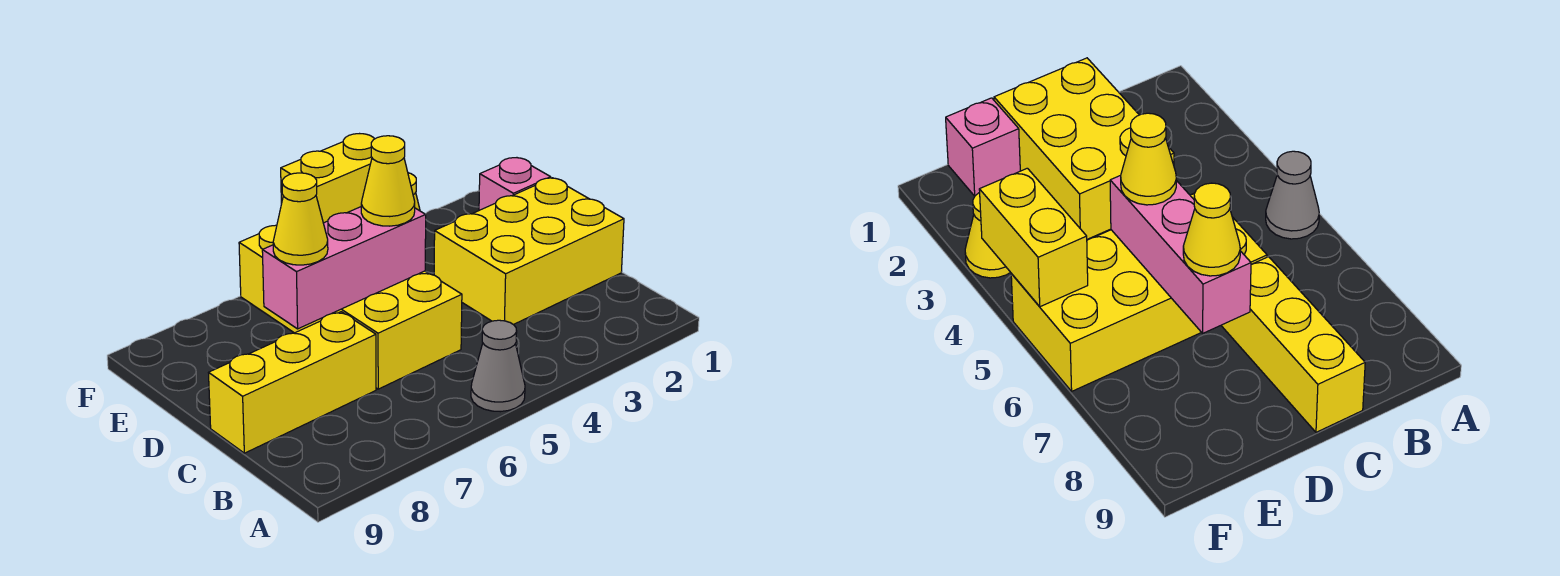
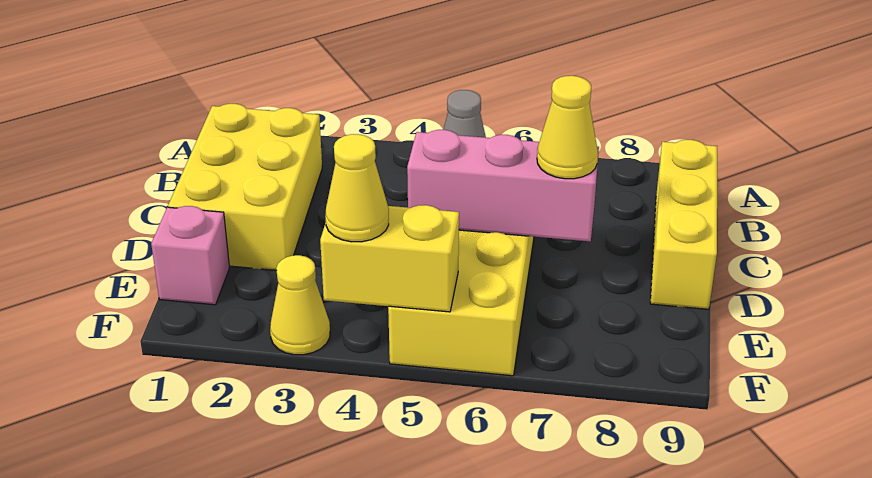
yellow 2x3 brick [434,178,624,325] -> yellow 2x3 brick turned to [168,104,322,270]
yellow 1x3 brick [209,312,376,453] -> yellow 1x3 brick turned to [650,140,717,309]
yellow 1x1 cone [361,136,415,226] -> yellow 1x1 cone moved to [325,134,389,242]

